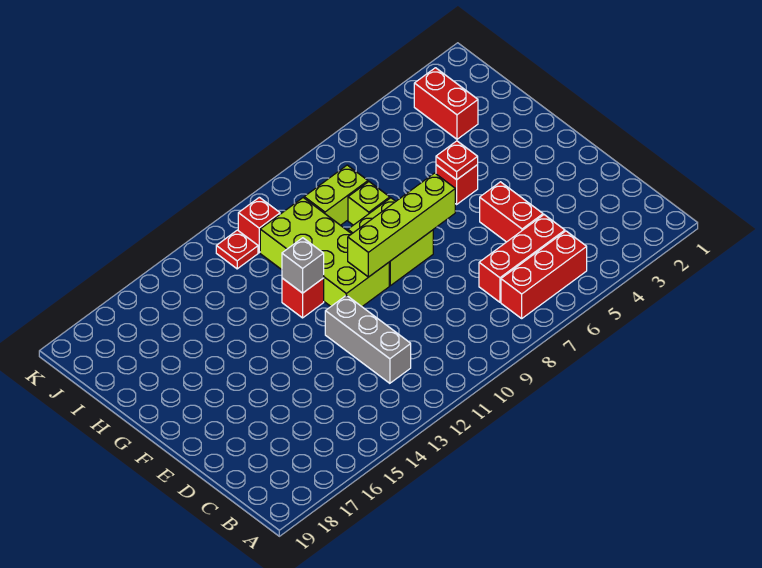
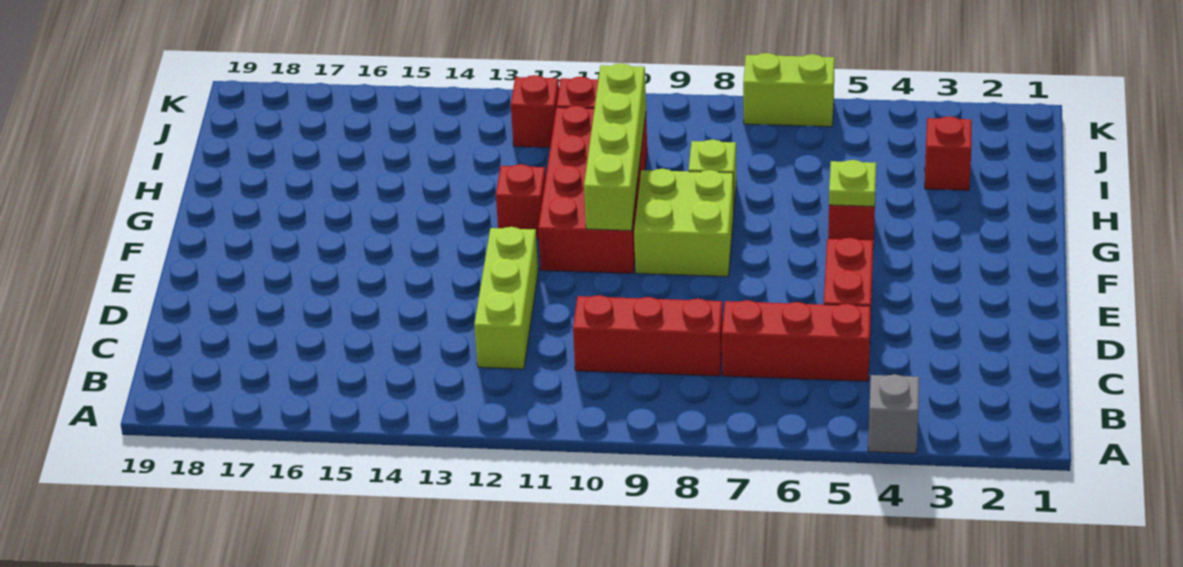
red 1x3 brick [501,231,587,318] -> red 1x3 brick moved to [573,295,723,376]
grey 1x3 brick [325,295,411,383] -> lime 1x3 brick [474,227,538,369]
lime 1x4 brick [348,173,455,277] -> lime 1x4 brick turned to [584,63,646,231]
lime 2x4 brick [260,198,389,306] -> red 2x4 brick [538,106,647,273]
red 1x1 plate [436,141,478,180] -> lime 1x1 plate [829,160,876,206]
grey 1x1 brick [282,238,324,293] -> grey 1x1 brick moved to [868,374,919,454]
red 1x2 brick [414,68,478,139] -> red 1x1 brick [925,116,972,190]
lime 1x2 brick [304,165,368,225] -> lime 1x2 brick moved to [743,53,835,127]
red 1x1 plate [216,230,258,269] -> red 1x1 brick [511,75,559,148]

